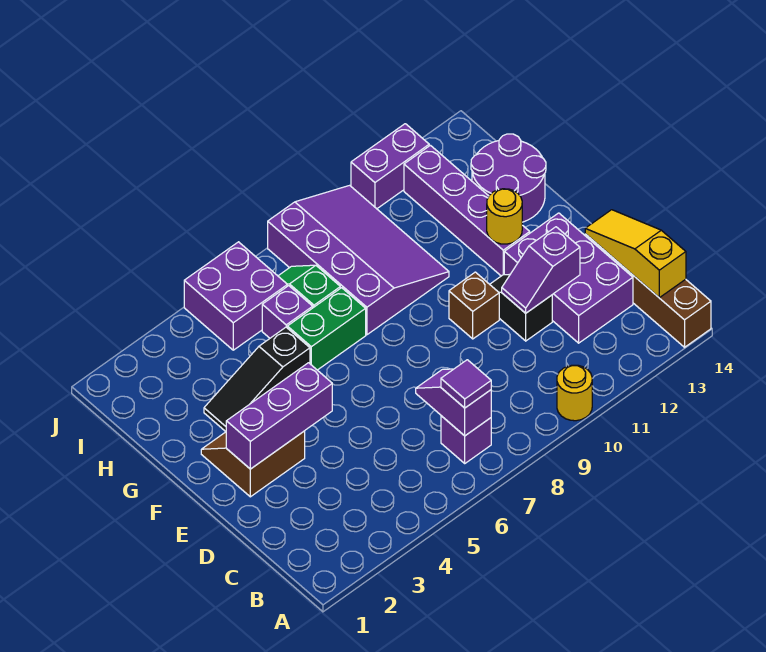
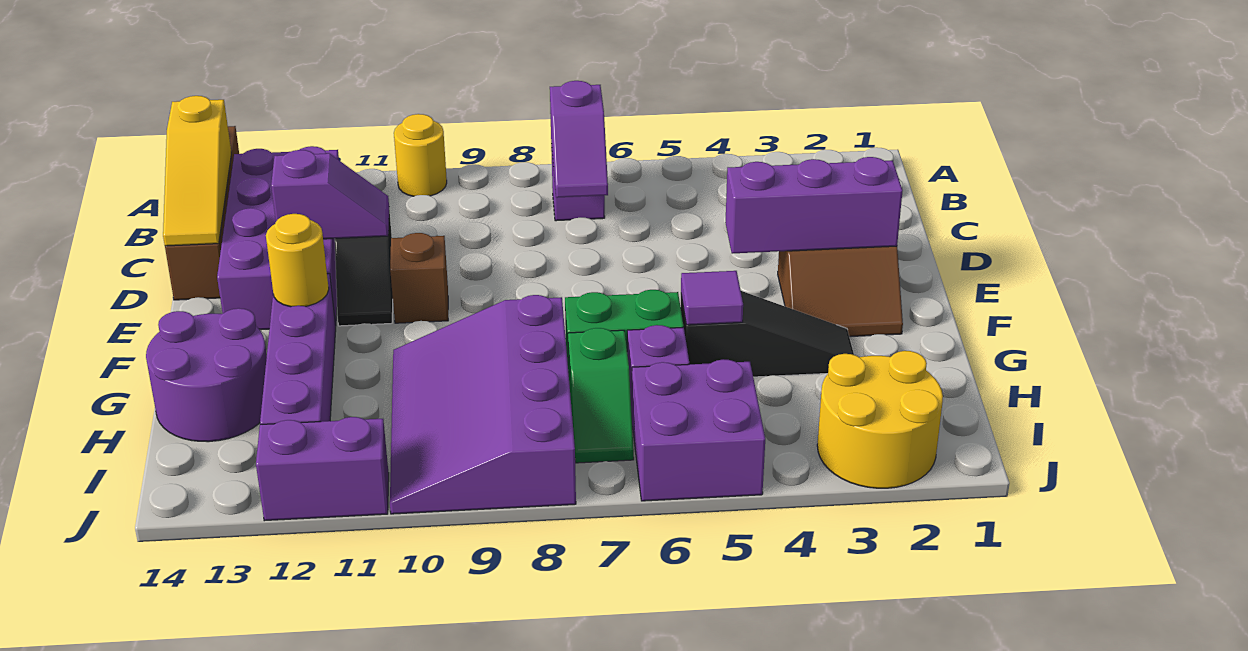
purple 1x1 tile [441,360,491,408] -> purple 1x1 tile moved to [681,271,743,325]
purple 2x3 brick [504,213,633,343] -> purple 2x4 brick [217,146,339,330]
none -> yellow 2x2 round brick [817,351,943,488]

